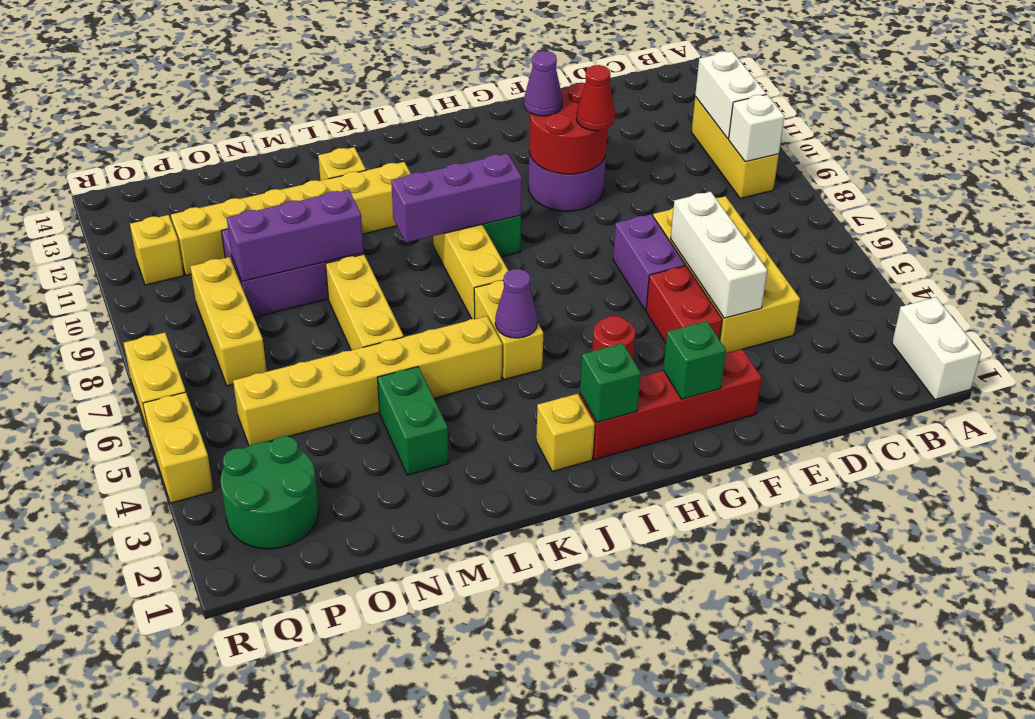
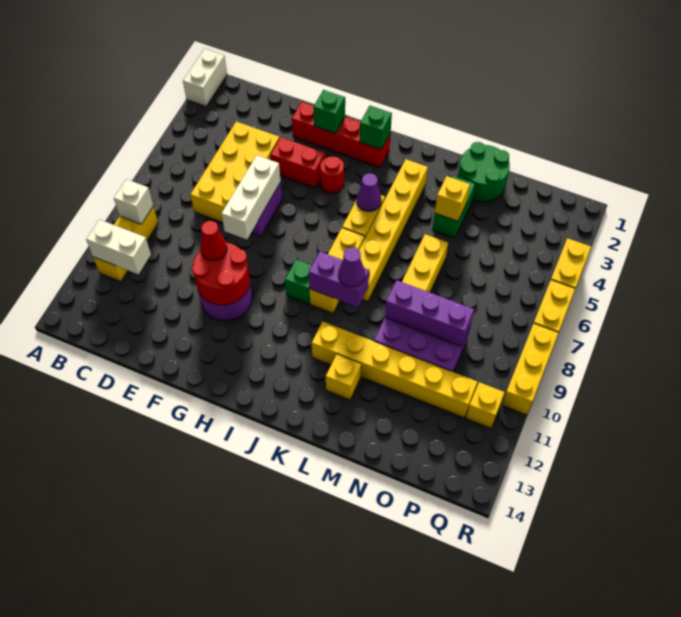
white 1x2 brick [695,51,766,139] -> white 1x2 brick turned to [86,219,151,274]
white 1x3 brick [671,192,767,318] -> white 1x3 brick moved to [222,155,281,240]
red 1x2 brick [646,266,722,343] -> red 1x2 brick turned to [270,137,325,188]
purple 1x1 cone [524,51,562,116] -> purple 1x1 cone moved to [338,247,365,287]
purple 1x3 brick [391,154,522,242] -> purple 1x2 brick [309,251,369,307]
yellow 1x1 brick [536,394,595,472] -> yellow 1x1 brick moved to [435,176,470,221]
yellow 1x6 brick [233,316,502,446] -> yellow 1x6 brick turned to [359,159,428,302]
green 2x2 round brick [221,436,319,549] -> green 2x2 round brick moved to [458,142,510,202]
yellow 1x3 brick [190,257,267,386] -> yellow 1x3 brick moved to [502,323,559,415]

